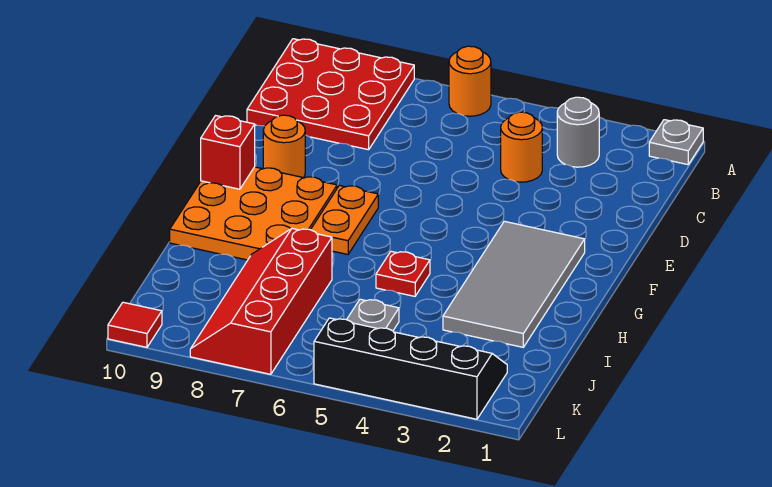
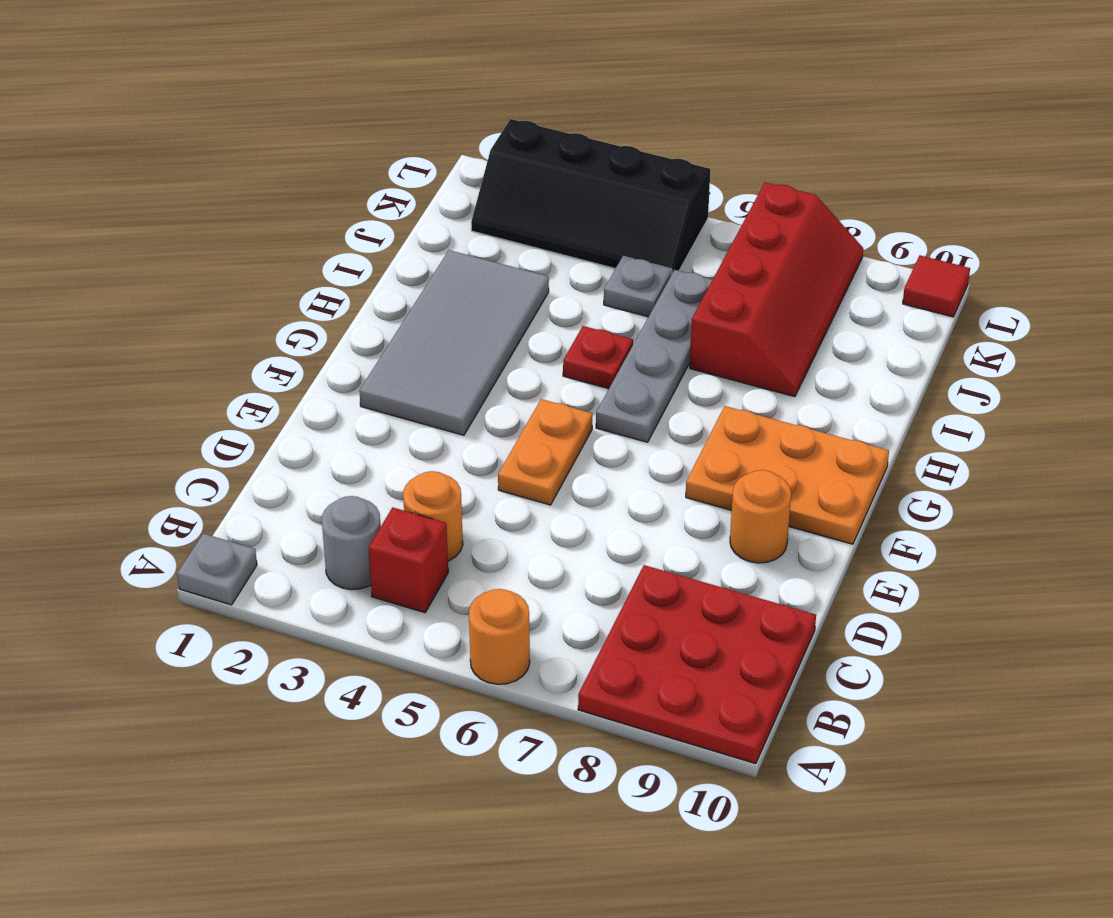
orange 1x2 plate [311,185,378,254] -> orange 1x2 plate moved to [498,399,593,505]
orange 3x3 plate [170,167,337,260] -> orange 2x3 plate [686,406,889,544]
red 1x1 brick [201,116,255,189] -> red 1x1 brick moved to [369,507,448,613]
none -> grey 1x4 plate [596,270,712,442]

